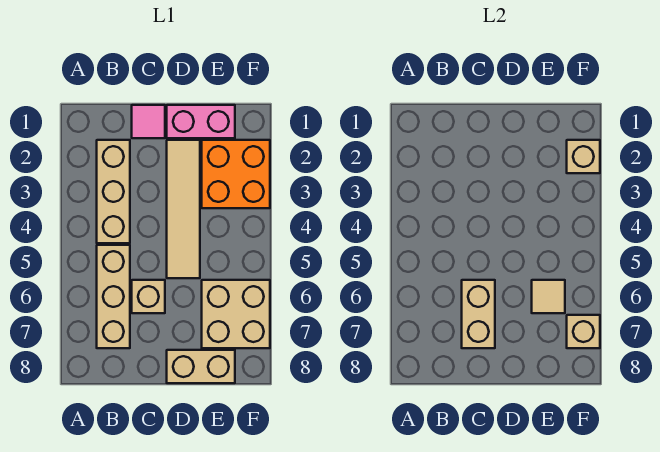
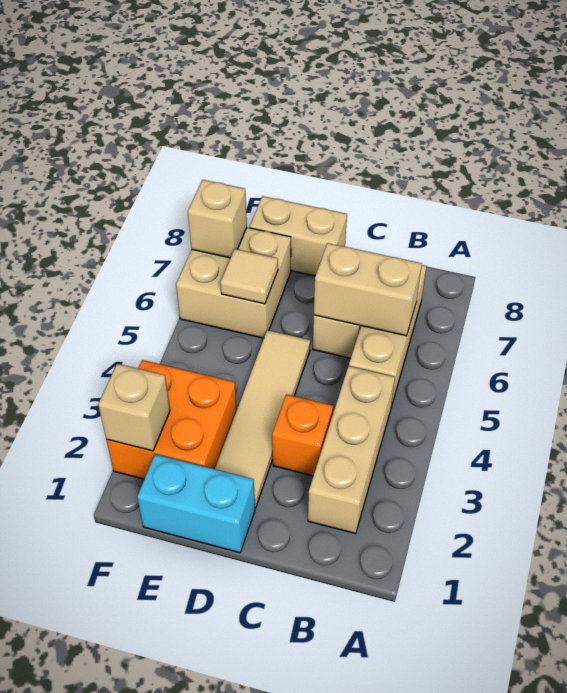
pink 1x1 tile [132,105,165,138] -> none
none -> orange 1x1 brick [272,394,333,476]
tan 1x2 brick [462,280,495,348] -> tan 1x2 brick turned to [314,243,422,336]
pink 1x2 brick [167,105,235,138] -> cyan 1x2 brick [137,454,255,553]

